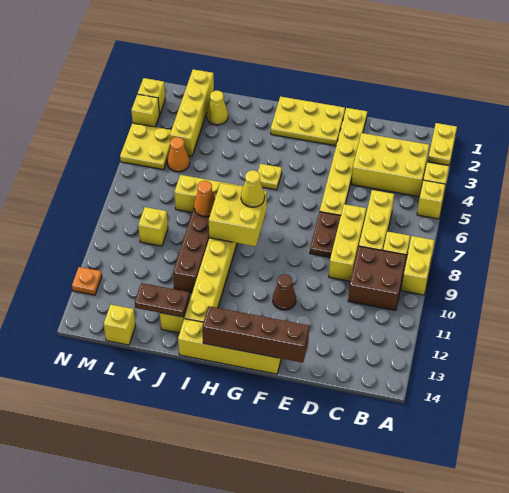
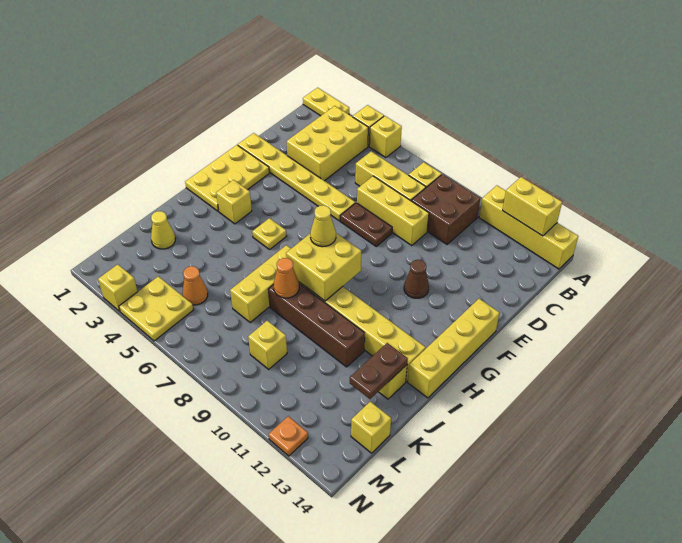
yellow 1x2 brick [401,236,435,295] -> yellow 1x2 brick moved to [502,177,562,236]
brown 1x4 brick [202,306,309,363] -> none
yellow 1x4 brick [170,69,214,156] -> yellow 1x4 brick moved to [479,186,578,269]
yellow 1x1 brick [138,78,165,114] -> yellow 1x1 brick moved to [216,180,252,224]

